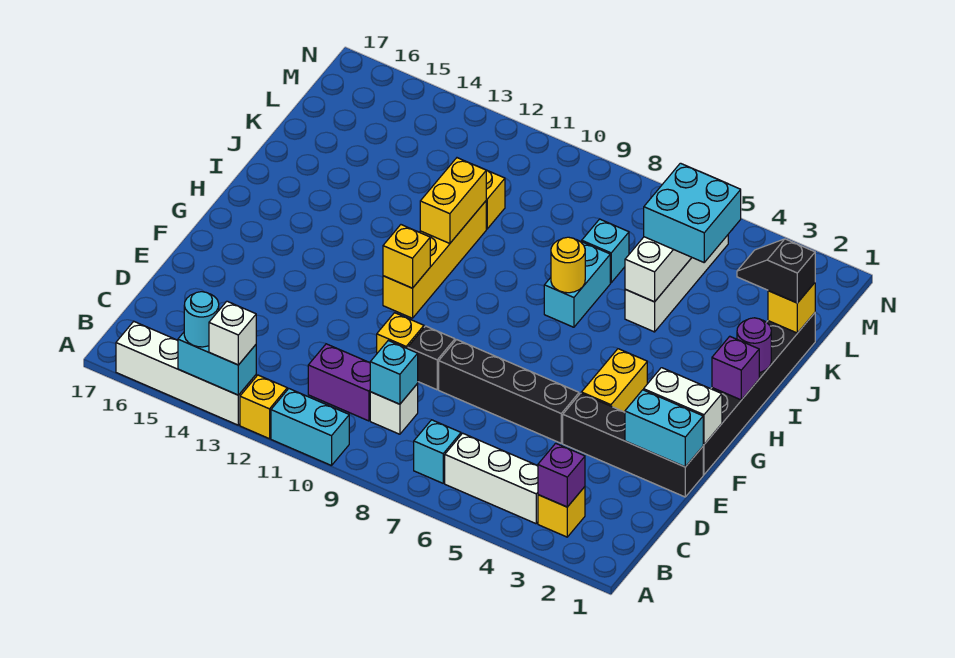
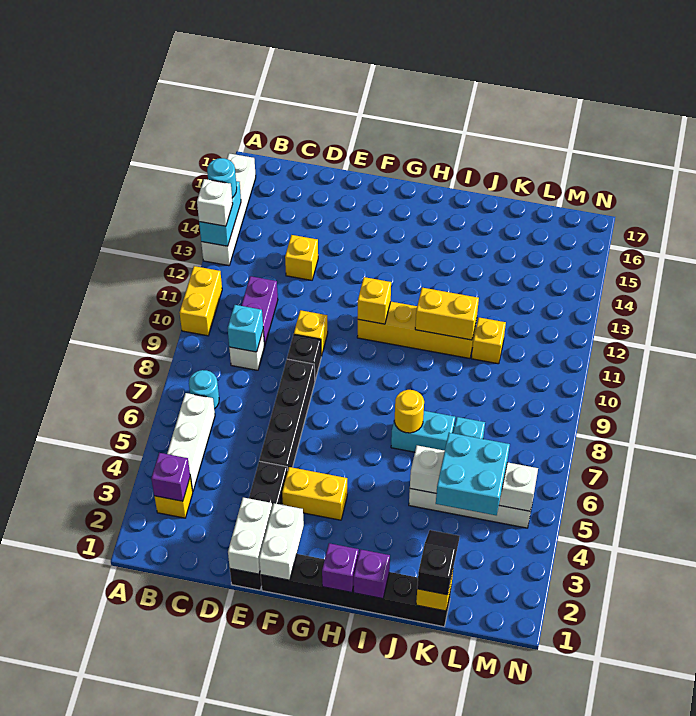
cyan 1x2 brick [271,389,349,466] -> yellow 1x2 brick [179,266,222,336]
yellow 1x1 brick [240,375,287,439] -> yellow 1x1 brick moved to [285,235,318,280]
cyan 1x1 brick [414,420,461,483] -> cyan 1x1 round brick [189,370,219,409]
cyan 1x2 brick [625,390,703,467] -> white 1x2 brick [228,497,272,574]
purple 1x1 round brick [737,318,771,373] -> purple 1x1 brick [354,549,390,599]

